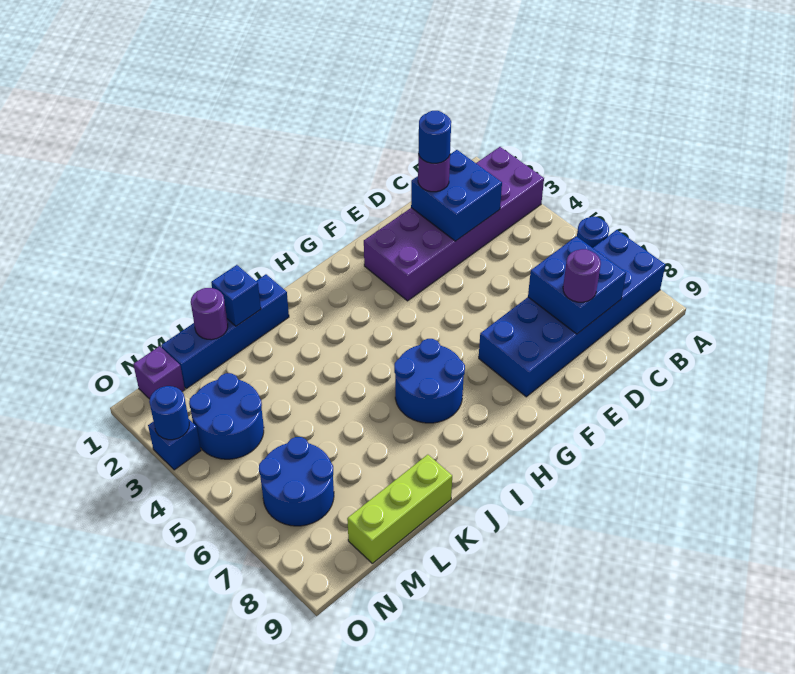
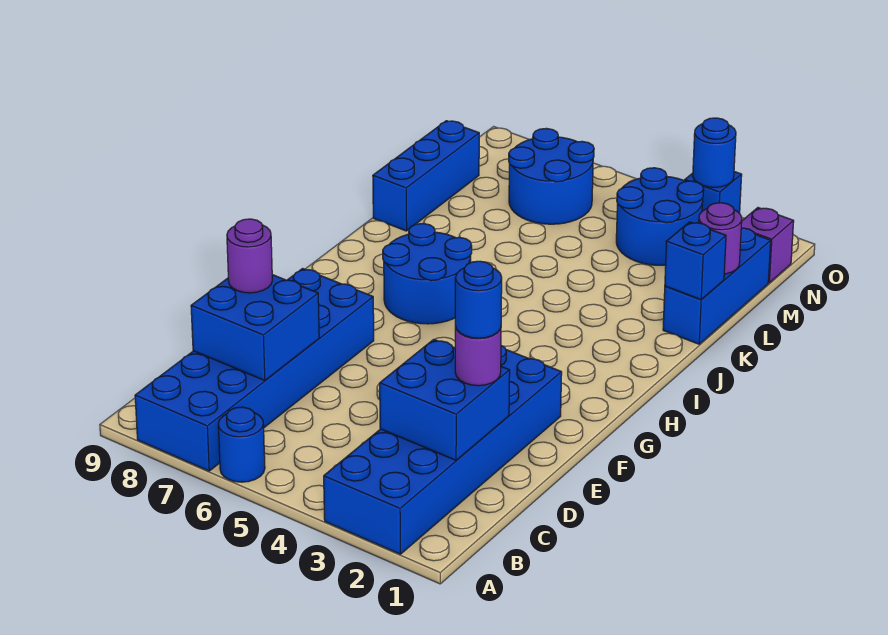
purple 2x6 brick [364,147,544,301] -> blue 2x6 brick [324,346,562,554]
blue 1x4 brick [161,274,289,389] -> blue 1x3 brick [663,228,771,344]
lime 1x3 brick [347,455,452,563] -> blue 1x3 brick [373,121,479,231]

